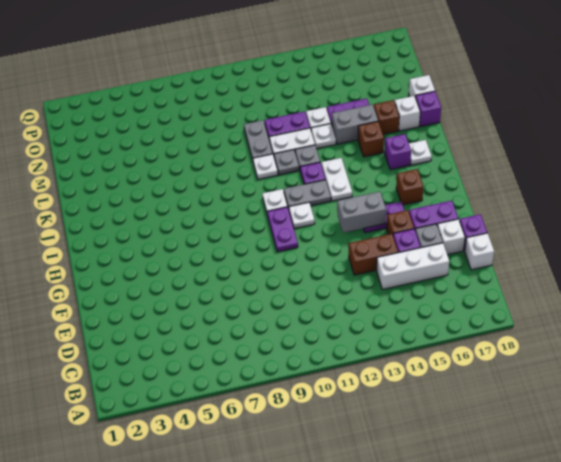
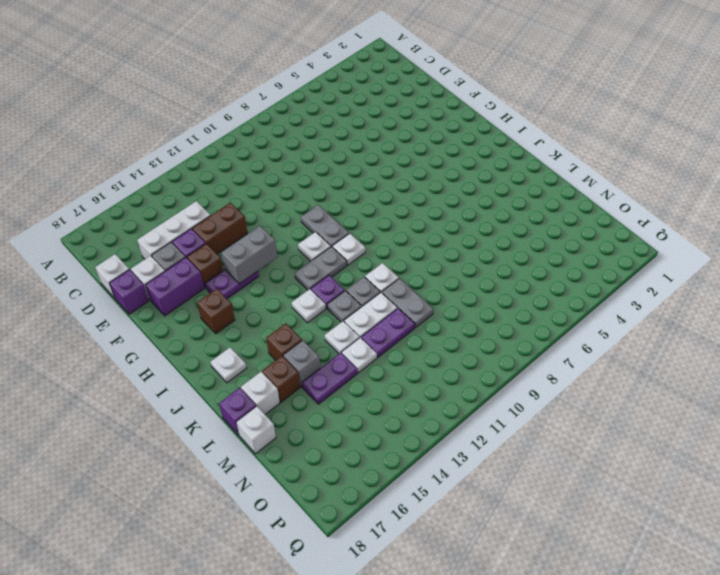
purple 1x2 plate [267,207,298,252] -> grey 1x2 plate [301,205,349,246]
white 1x2 plate [321,158,352,201] -> white 1x1 plate [292,289,326,323]
purple 1x1 brick [385,134,411,170] -> none
grey 1x2 brick [332,104,378,144] -> grey 1x1 brick [283,340,320,386]

